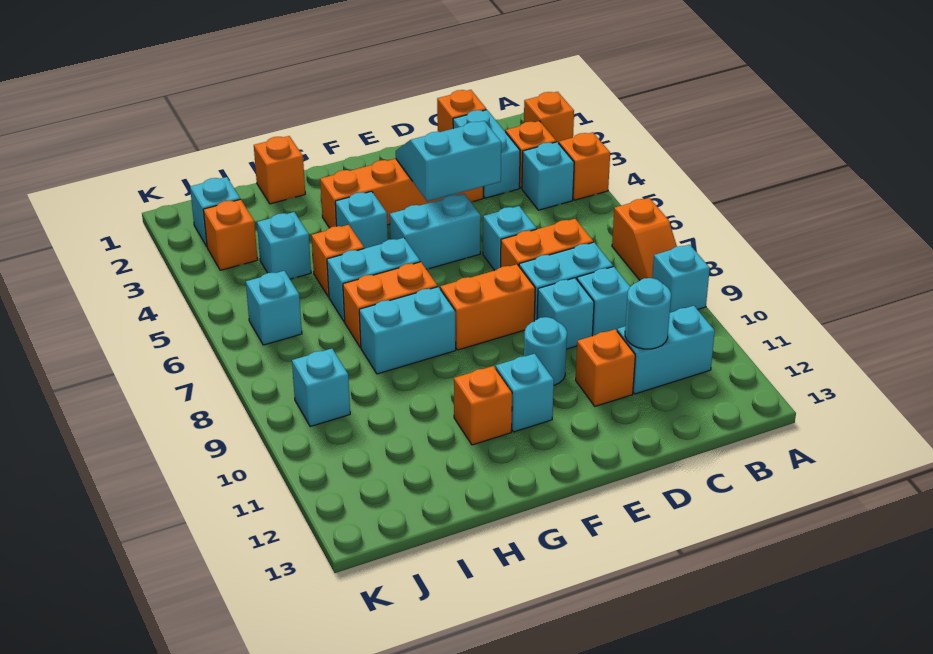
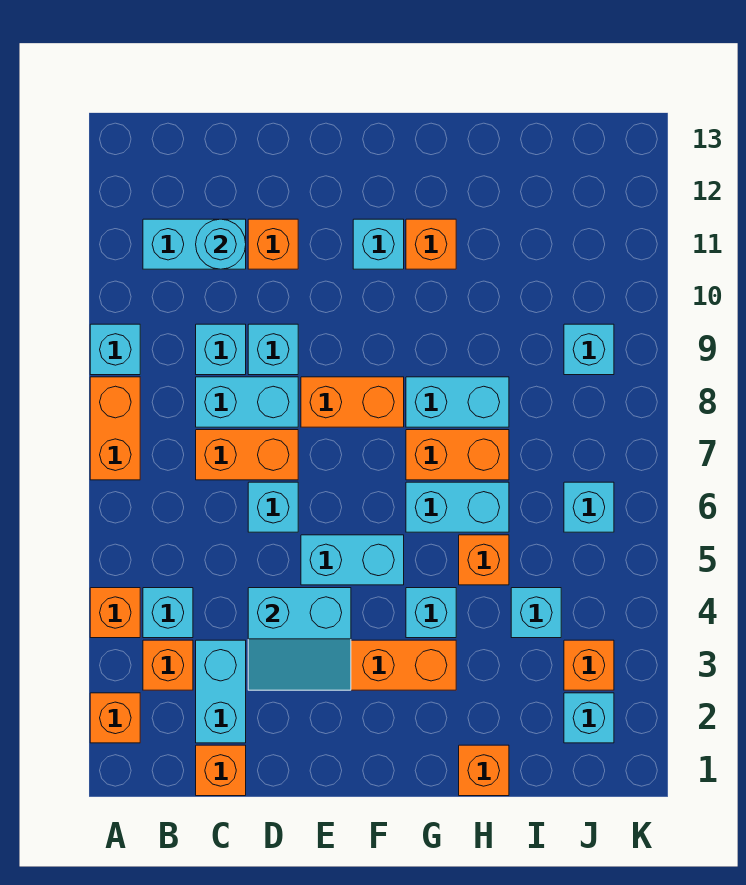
orange 1x2 slope [612,198,677,280] -> orange 1x2 brick [90,377,140,480]
cyan 1x1 round brick [524,317,567,385] -> none

